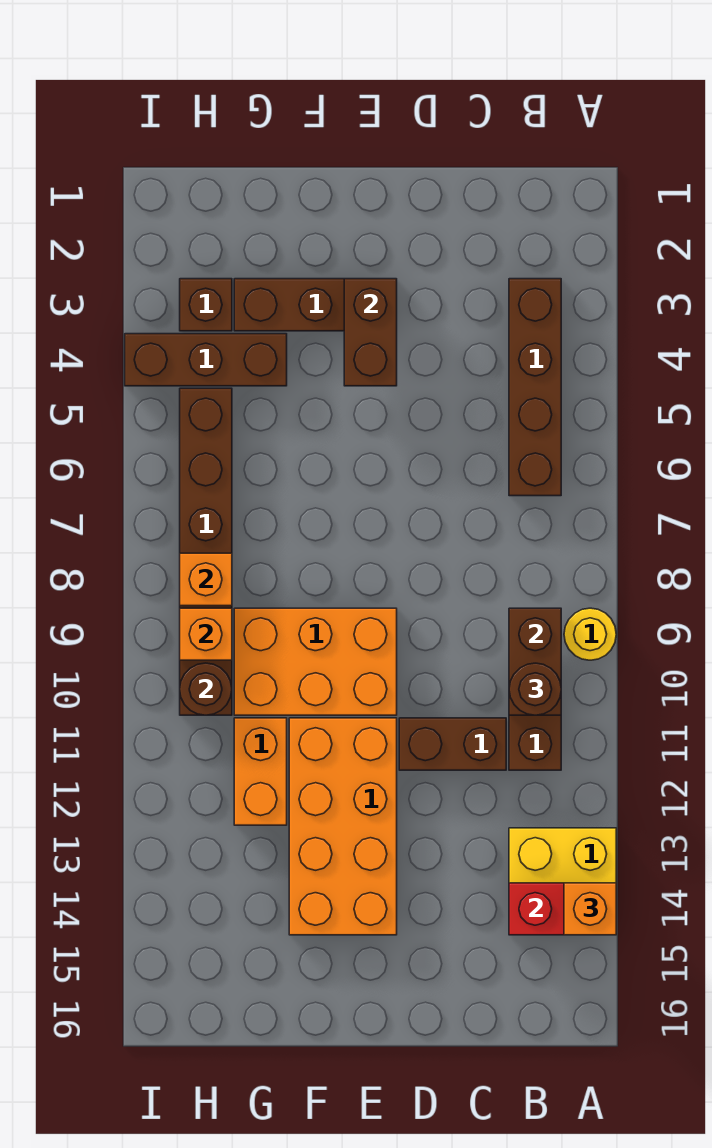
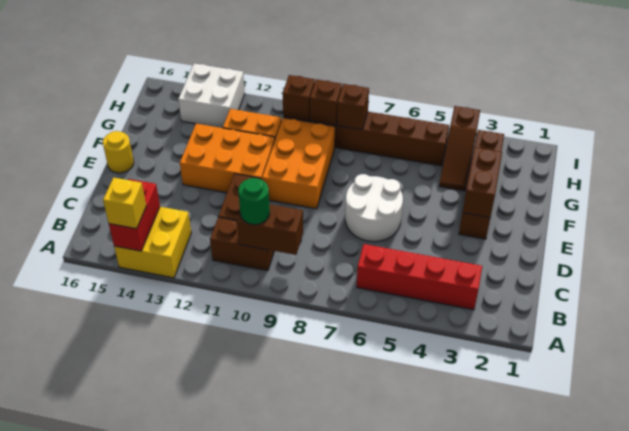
yellow 1x1 round brick [564,608,616,660] -> yellow 1x1 round brick moved to [103,131,134,173]
orange 1x1 brick [564,883,616,935] -> yellow 1x1 brick [103,178,146,229]
brown 1x4 brick [509,279,561,496] -> red 1x4 brick [357,244,482,310]
brown 1x1 round brick [509,663,561,715] -> green 1x1 round brick [238,178,270,225]
none -> white 2x2 round brick [345,174,403,242]
brown 1x2 brick [344,279,397,386] -> brown 1x2 brick turned to [462,147,502,218]
orange 2x4 brick [289,718,397,935] -> orange 2x3 brick [180,124,275,193]
brown 1x3 brick [125,334,287,386] -> brown 1x3 slope [439,106,480,191]
orange 1x1 brick [180,553,232,606] -> brown 1x1 brick [337,84,369,130]
orange 1x1 brick [180,608,232,660] -> brown 1x1 brick [310,79,342,125]
brown 1x1 round brick [180,663,232,715] -> brown 1x1 brick [282,75,315,121]
none -> white 2x2 brick [178,64,245,128]

